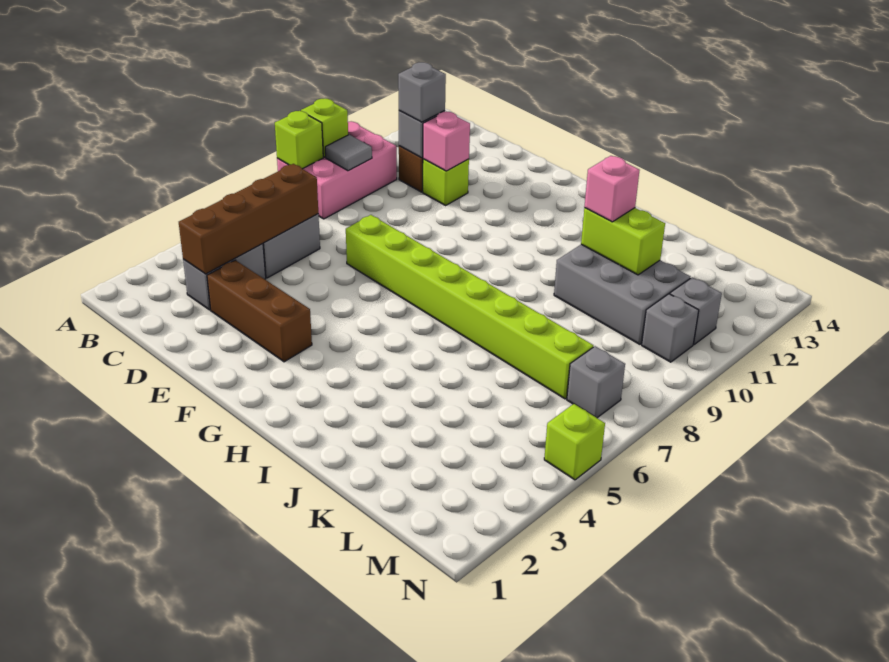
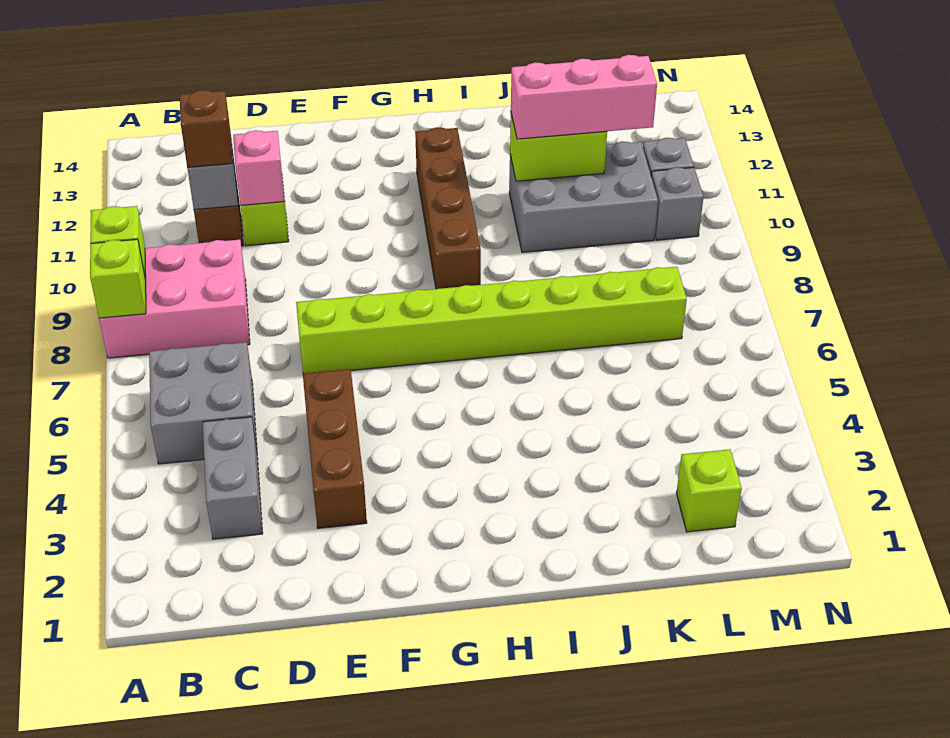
pink 2x3 brick [277,122,397,219] -> pink 2x3 brick turned to [99,240,250,358]
grey 1x1 tile [325,135,372,171] -> none
brown 1x4 brick [179,164,318,274] -> brown 1x4 brick moved to [415,127,481,289]
grey 1x1 brick [398,62,446,122] -> brown 1x1 brick [180,90,233,167]
brown 1x3 brick [207,260,312,362] -> brown 1x3 brick turned to [303,369,367,528]
pink 1x1 brick [584,156,640,222] -> pink 1x3 brick [511,55,657,139]
grey 1x1 brick [567,346,625,418] -> none
lime 1x1 brick [544,404,605,480] -> lime 1x1 brick moved to [676,449,742,532]

